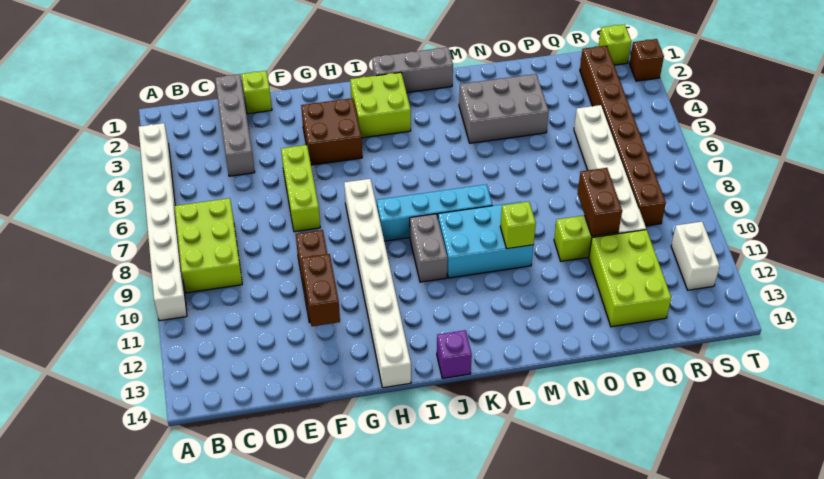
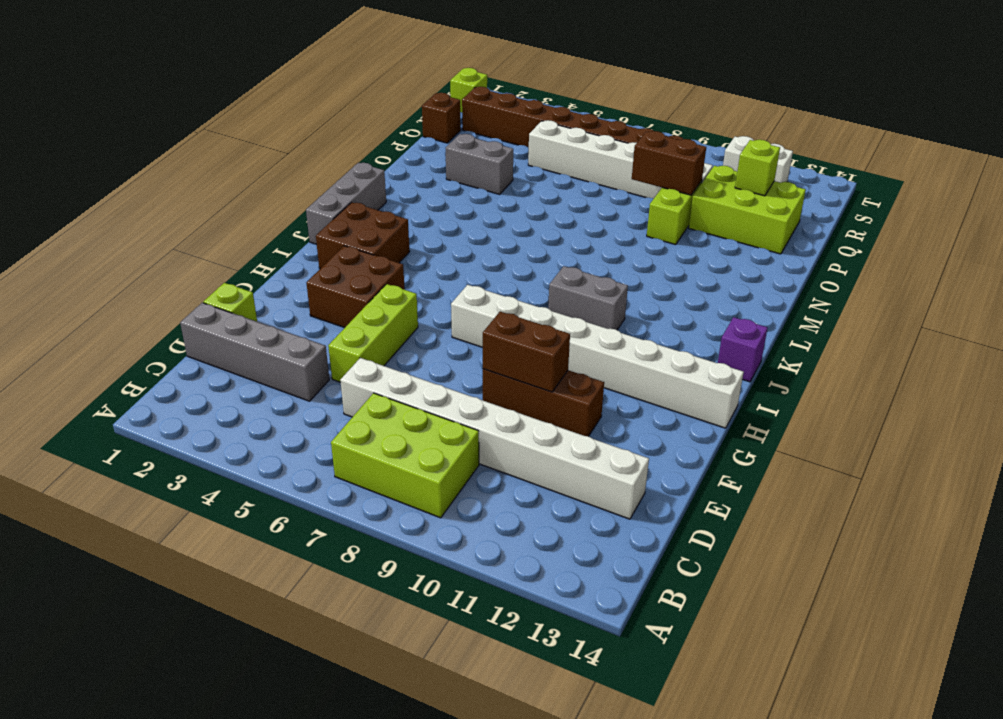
white 1x8 brick [138,123,187,321] -> white 1x8 brick moved to [340,358,649,519]
lime 1x3 brick [281,145,320,232] -> lime 1x3 brick turned to [328,284,418,382]
brown 1x2 brick [301,254,340,326] -> brown 1x2 brick moved to [483,312,570,392]
lime 2x2 brick [350,72,411,138] -> brown 2x2 brick [316,202,410,269]
cyan 1x4 brick [377,184,492,241] -> none
cyan 2x3 brick [438,202,534,278] -> none
grey 2x3 brick [459,74,549,143] -> grey 1x2 brick [445,134,513,194]
lime 1x1 brick [500,202,536,249] -> lime 1x1 brick moved to [735,140,780,196]
brown 1x1 brick [629,39,664,81] -> brown 1x1 brick moved to [422,93,461,143]

